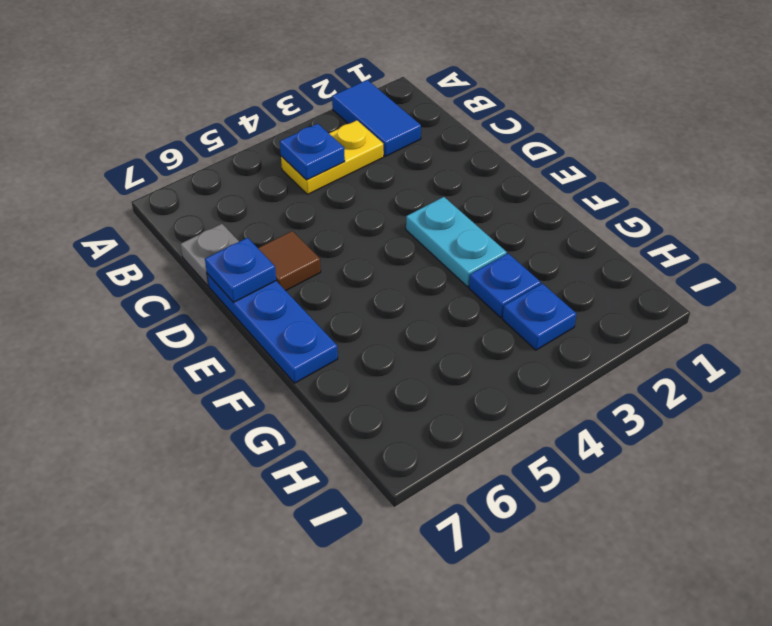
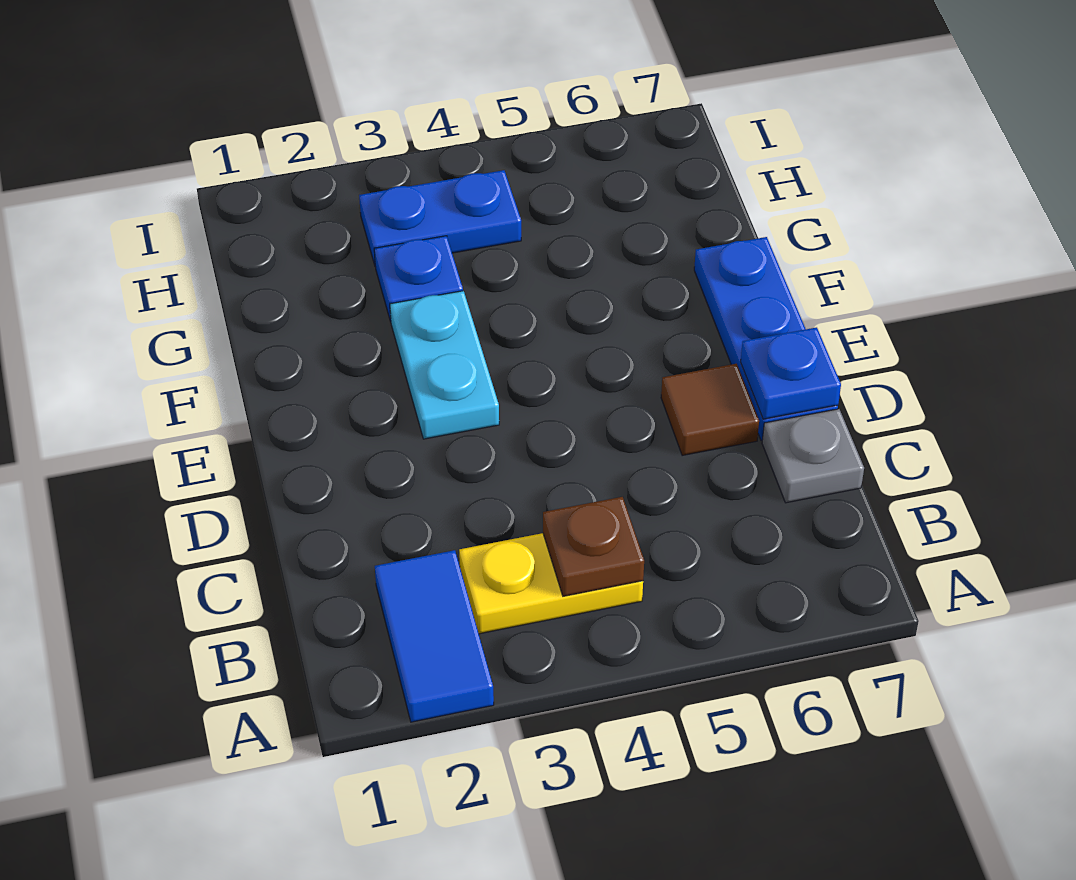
blue 1x1 plate [280,124,345,180] -> brown 1x1 plate [543,497,644,596]
blue 1x1 plate [503,284,576,350] -> blue 1x2 plate [359,170,521,265]

